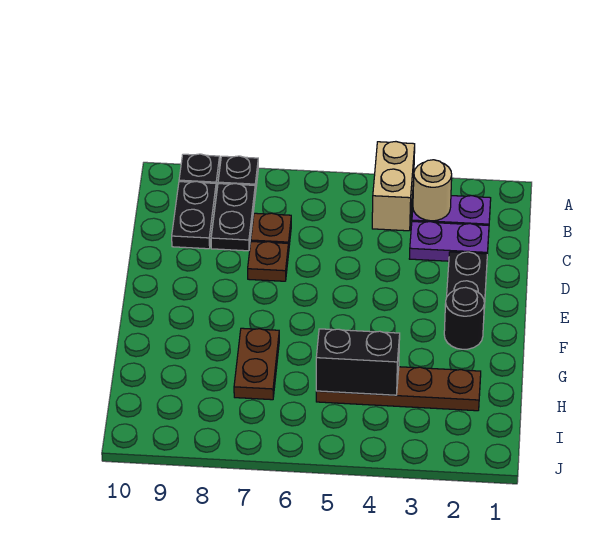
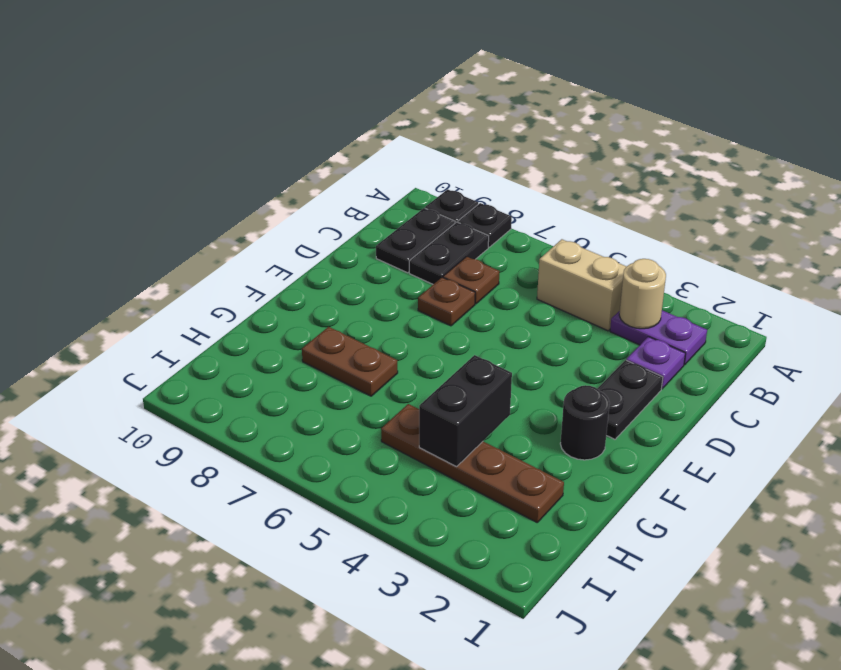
tan 1x2 brick [372,142,415,231] -> tan 1x2 brick turned to [537,239,627,331]
purple 1x2 plate [409,222,489,261] -> purple 1x1 plate [626,337,685,389]
brown 1x2 plate [234,328,279,400] -> brown 1x2 plate turned to [302,327,398,396]
black 1x2 brick [316,329,400,395] -> black 1x2 brick turned to [419,355,512,467]

